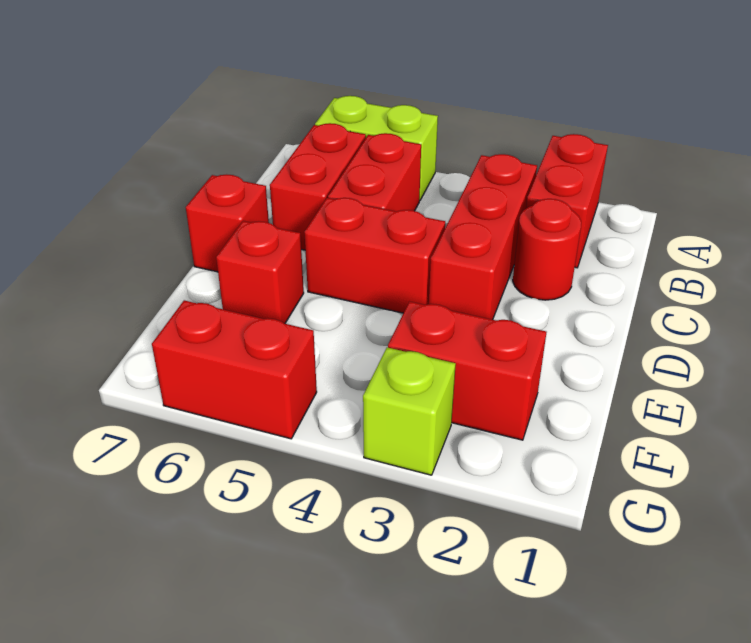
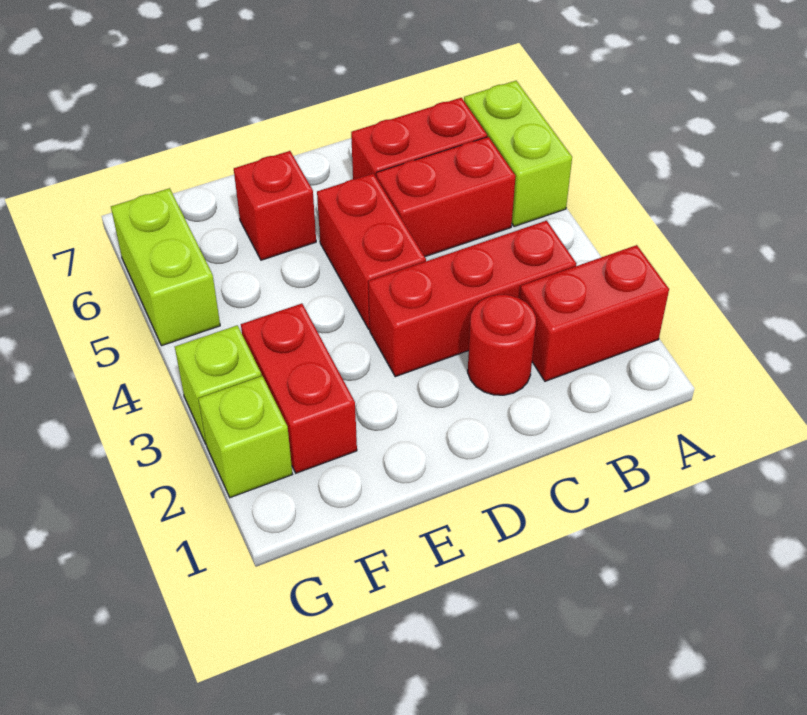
red 1x1 brick [186,174,269,272] -> none
none -> lime 1x1 brick [198,376,293,498]
red 1x2 brick [152,300,317,439] -> lime 1x2 brick [111,188,220,346]

